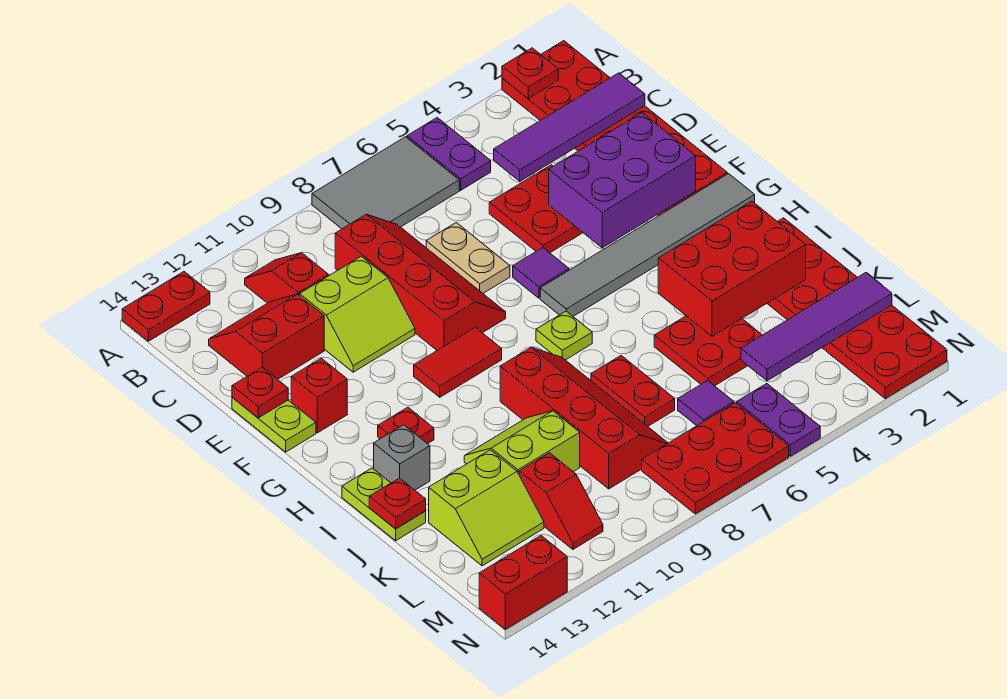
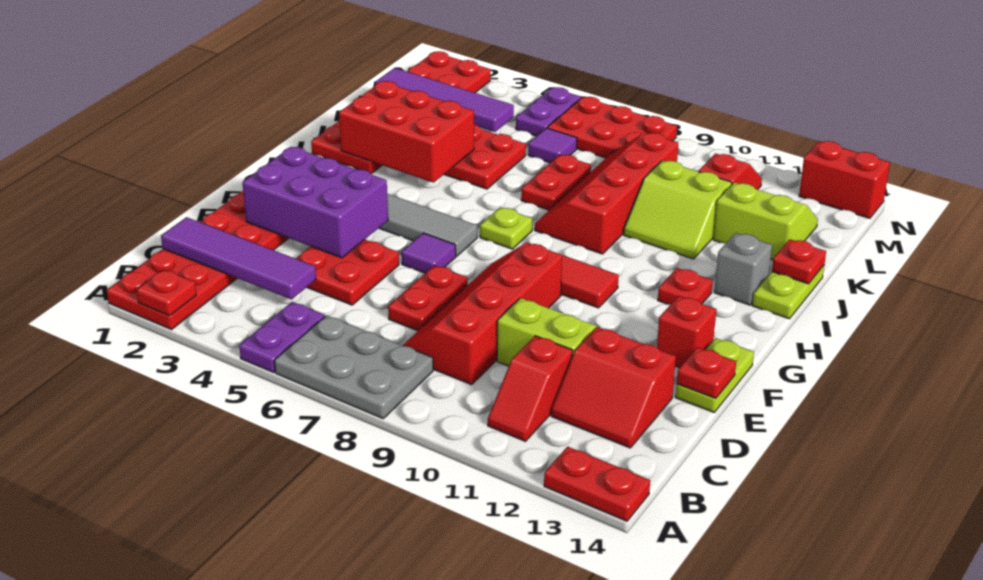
grey 2x3 tile [312,137,459,229] -> grey 2x3 plate [274,315,433,418]
tan 1x2 plate [426,223,510,293] -> red 1x2 plate [388,265,468,331]

